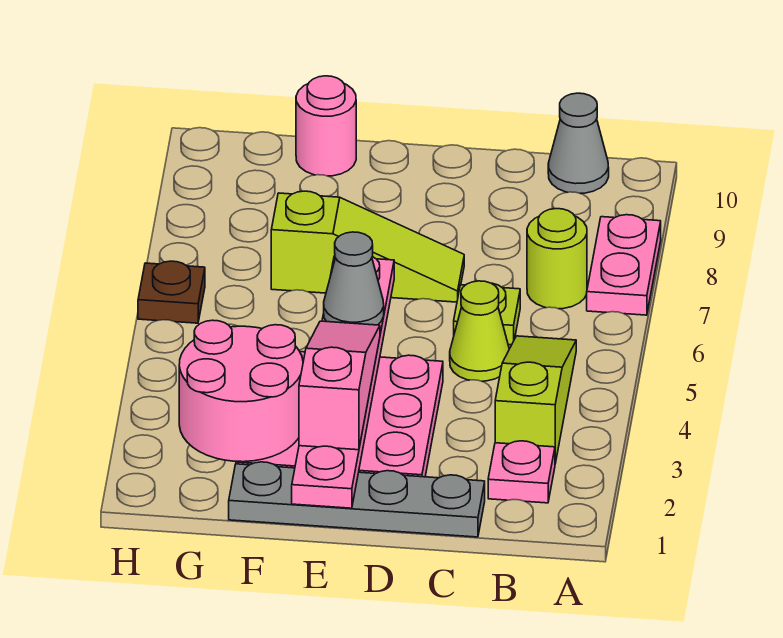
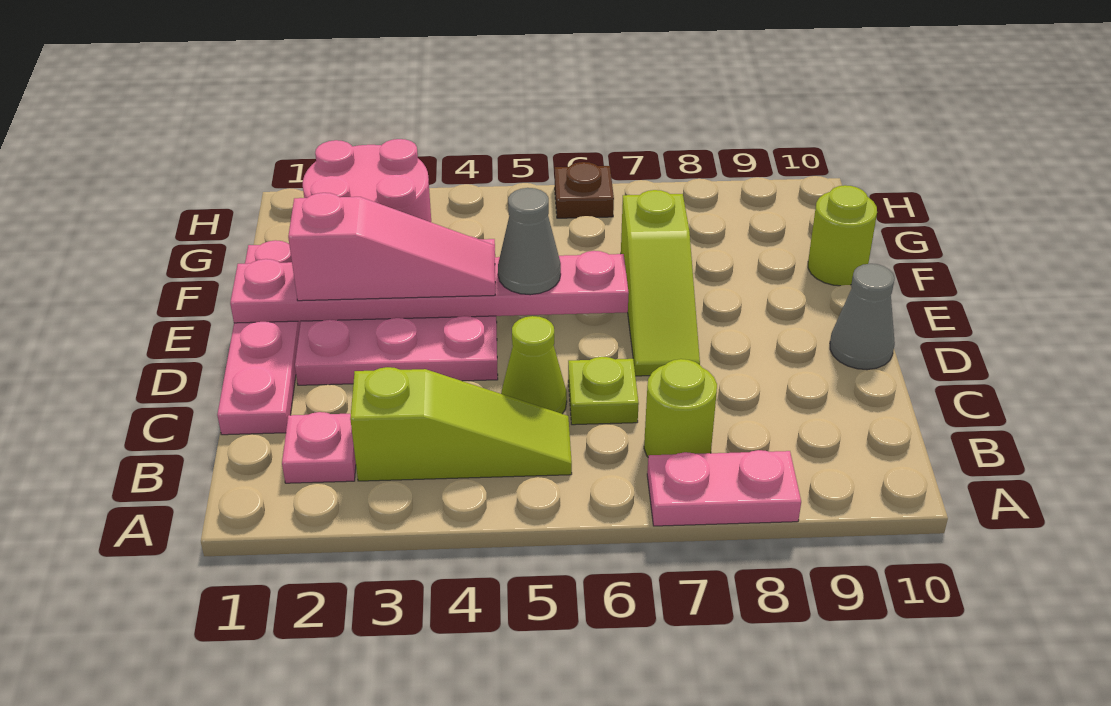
grey 1x1 cone [548,93,609,193] -> grey 1x1 cone moved to [830,264,895,370]
grey 1x4 plate [229,462,485,537] -> pink 1x4 plate [217,240,301,435]
pink 1x1 round brick [296,76,356,176] -> lime 1x1 round brick [808,185,877,286]

